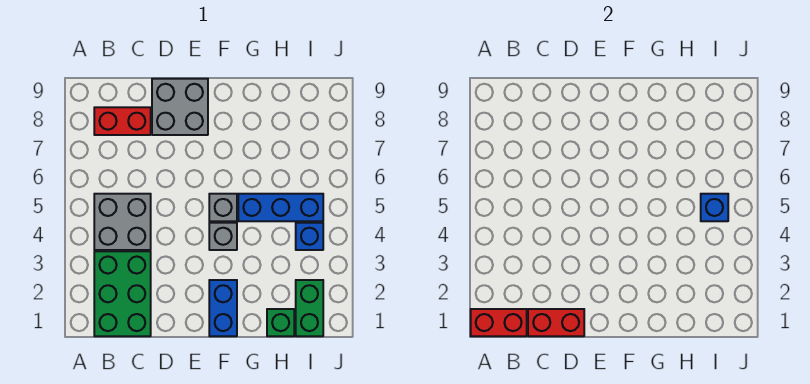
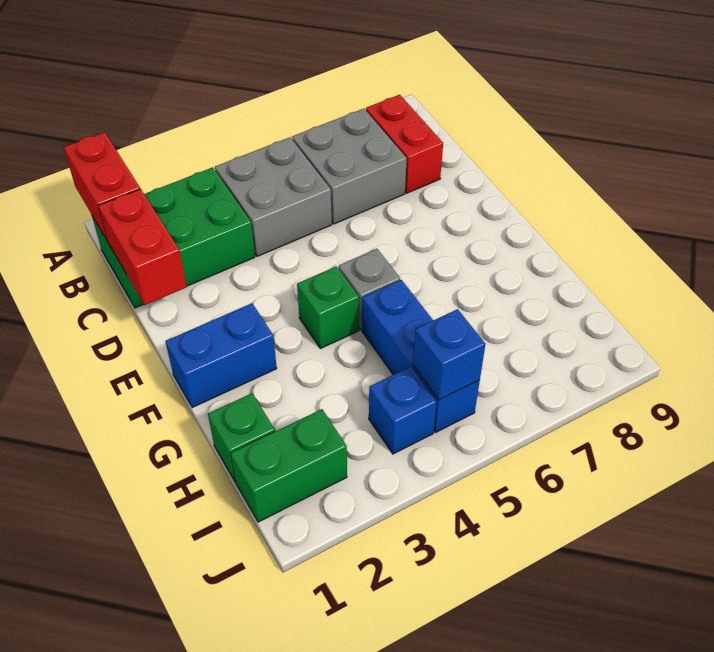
grey 2x2 brick [152,79,208,135] -> grey 2x2 brick moved to [292,109,407,224]
grey 1x1 brick [209,223,237,250] -> green 1x1 brick [297,266,359,349]

